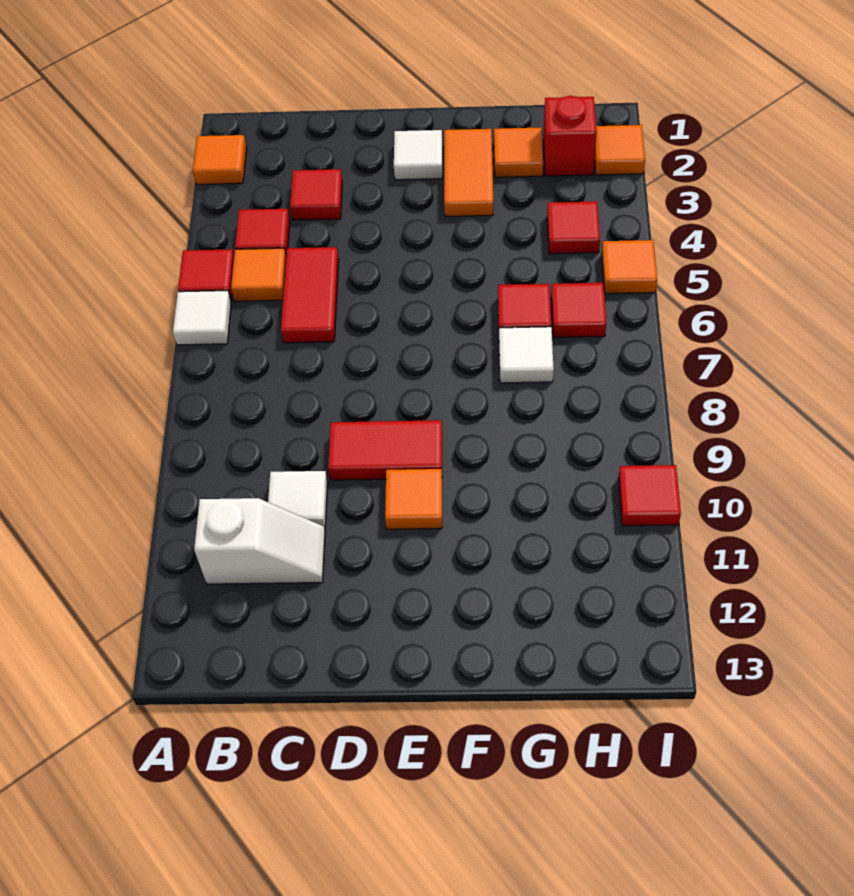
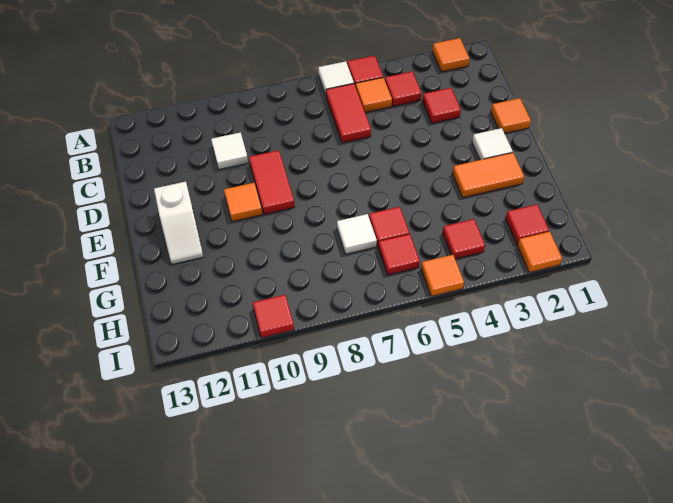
white 1x2 slope [194,498,325,584] -> white 1x2 slope moved to [154,182,203,264]
red 1x2 tile [281,247,339,343] -> red 1x2 tile turned to [326,84,371,143]
orange 1x1 tile [494,127,543,177] -> orange 1x1 tile moved to [491,98,531,133]
red 1x1 brick [543,96,597,176] -> red 1x1 tile [505,204,549,244]

